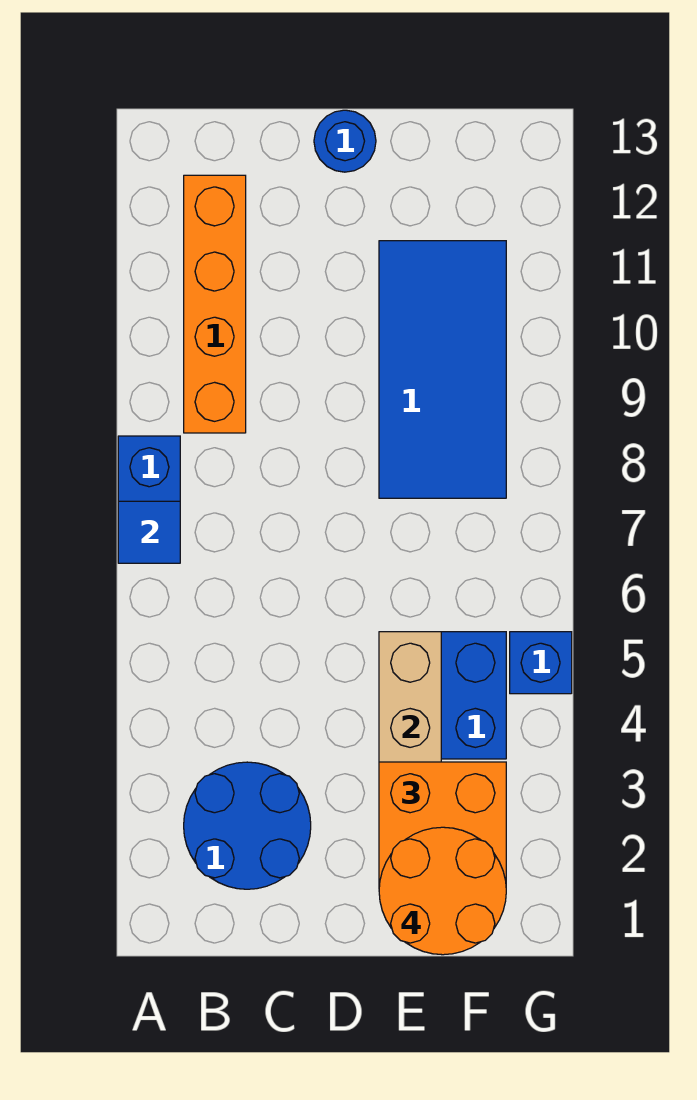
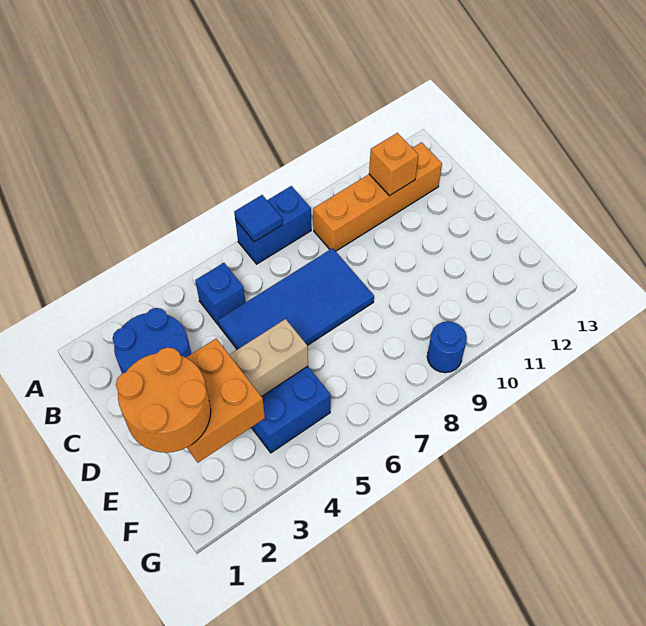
none -> orange 1x1 brick [369,133,418,196]
blue 1x1 round brick [314,110,376,172] -> blue 1x1 round brick moved to [427,321,467,373]
blue 2x4 tile [379,241,506,498] -> blue 2x4 tile moved to [218,248,374,350]
blue 1x1 brick [510,632,572,694] -> blue 1x1 brick moved to [195,263,246,325]

